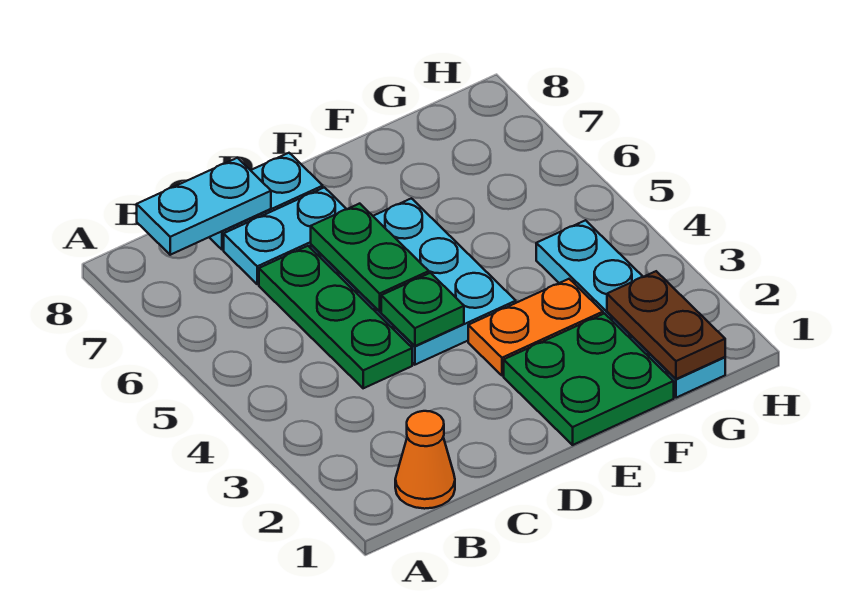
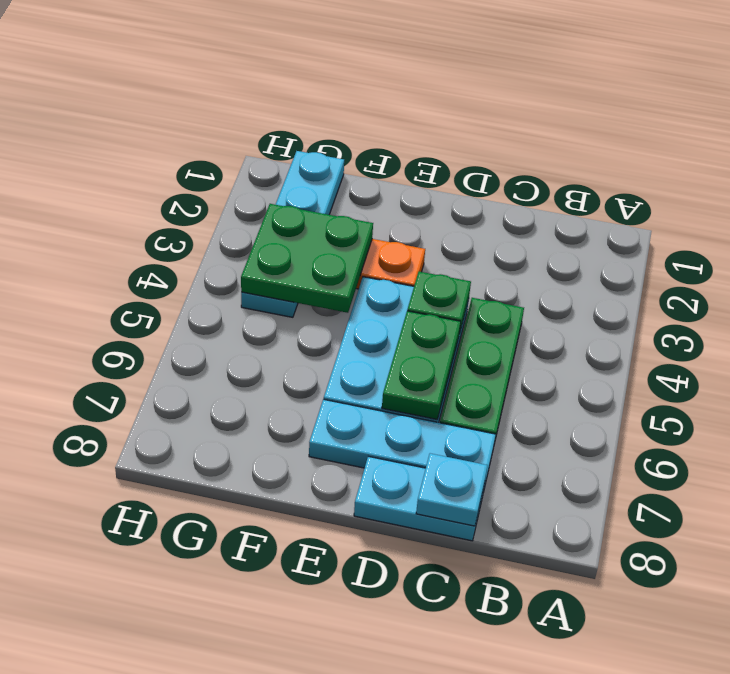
orange 1x1 cone [395,411,455,509] -> none
cyan 1x2 plate [137,158,271,255] -> cyan 1x1 plate [416,453,488,526]
cyan 1x2 plate [224,187,346,284] -> cyan 1x3 plate [309,399,496,488]
green 2x2 plate [504,313,674,445] -> green 2x2 plate moved to [241,204,373,313]
brown 1x2 plate [607,271,725,379] -> none

